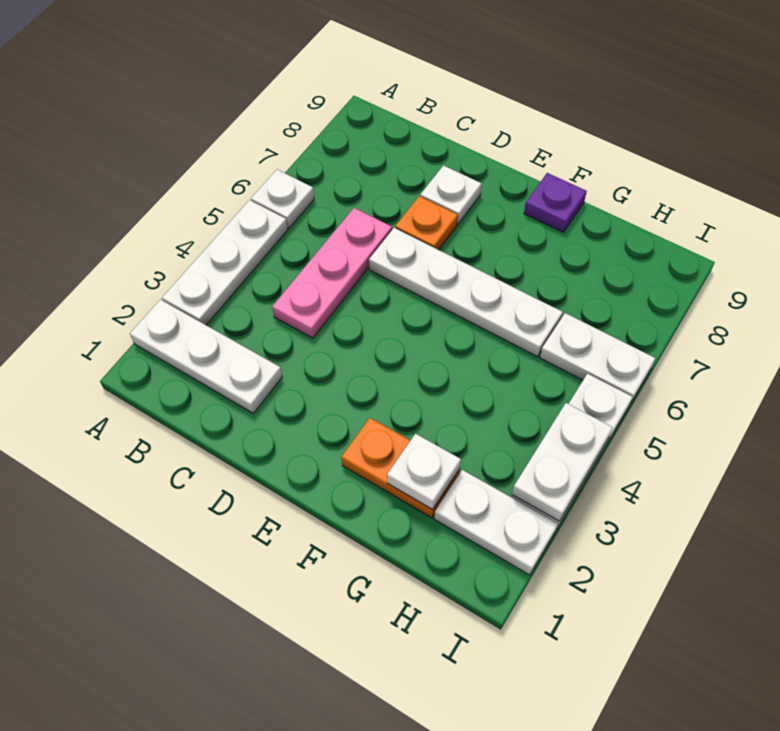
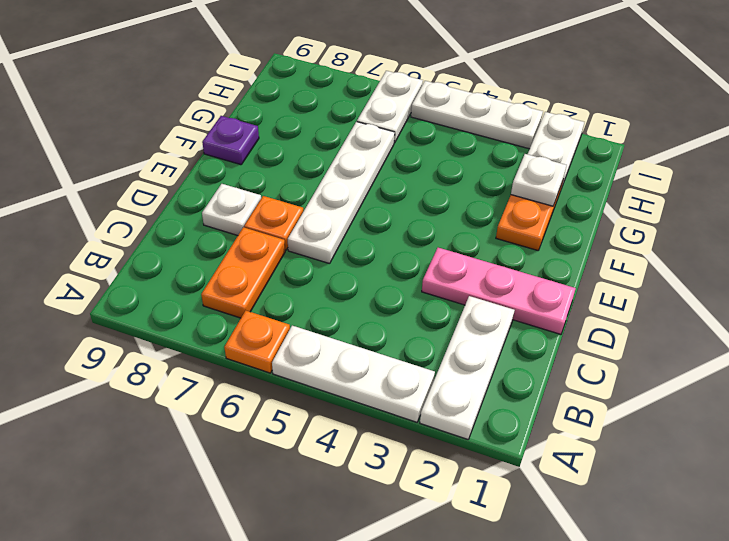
white 1x1 plate [251,170,314,228] -> orange 1x1 plate [224,311,290,373]
none -> orange 1x2 plate [201,227,285,318]
pink 1x3 plate [272,208,392,338] -> pink 1x3 plate moved to [422,248,576,334]
white 1x2 plate [512,403,613,521] -> none

